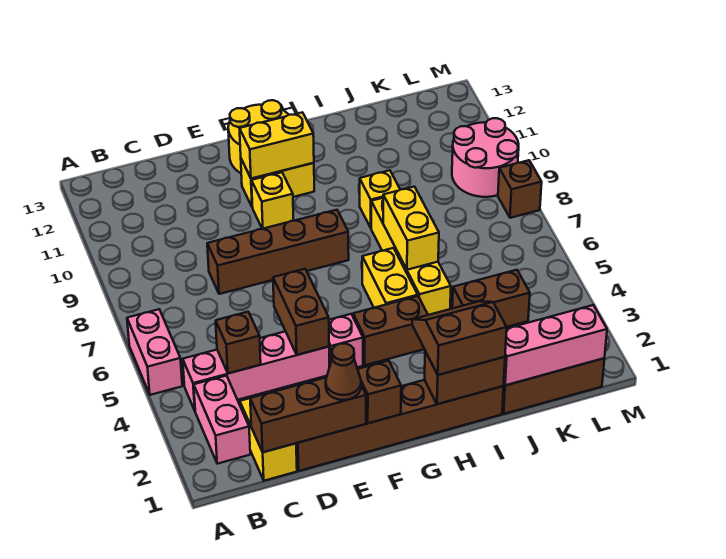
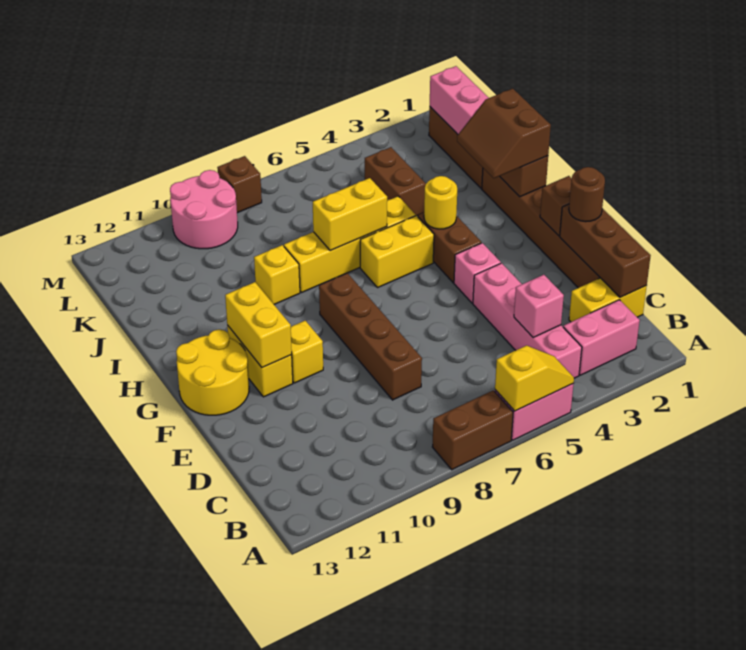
none -> yellow 1x2 slope [495,345,574,411]
brown 1x1 brick [216,312,261,373] -> pink 1x1 brick [514,275,564,337]
brown 1x1 cone [326,343,361,400] -> brown 1x1 round brick [569,167,605,222]
brown 1x2 brick [273,269,329,355] -> brown 1x2 brick moved to [432,390,513,470]
none -> yellow 1x1 round brick [424,176,457,229]

